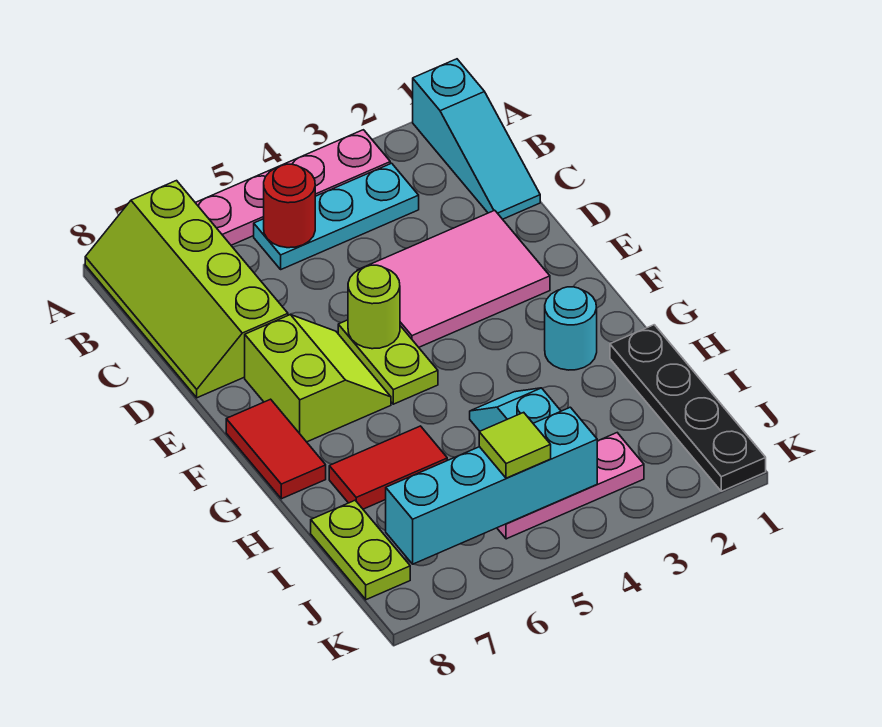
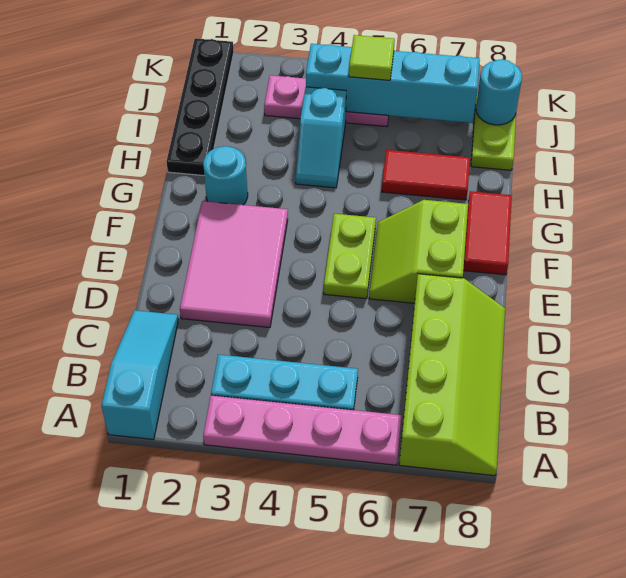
red 1x1 round brick [264,164,315,248] -> none
pink 2x3 tile [357,210,550,347] -> pink 2x3 tile turned to [180,201,288,328]
lime 1x1 round brick [348,265,400,349] -> none
none -> cyan 1x1 round brick [476,59,522,125]

